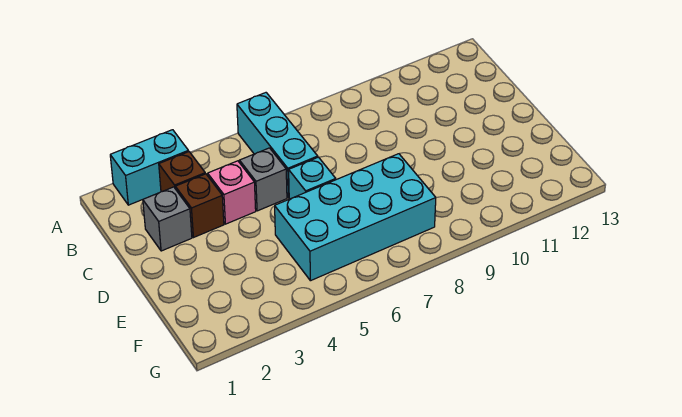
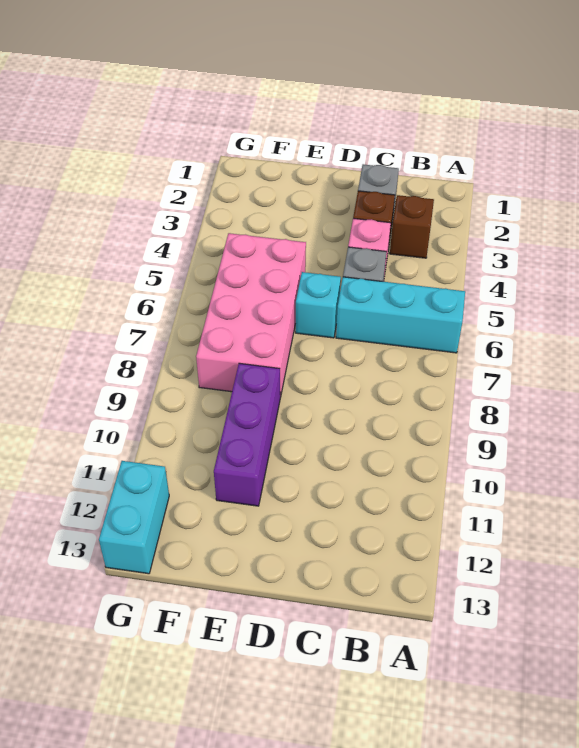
cyan 1x2 brick [110,130,188,205] -> cyan 1x2 brick moved to [99,461,169,574]
cyan 2x4 brick [275,154,436,281] -> pink 2x4 brick [196,233,306,398]
none -> purple 1x3 brick [214,363,280,506]

